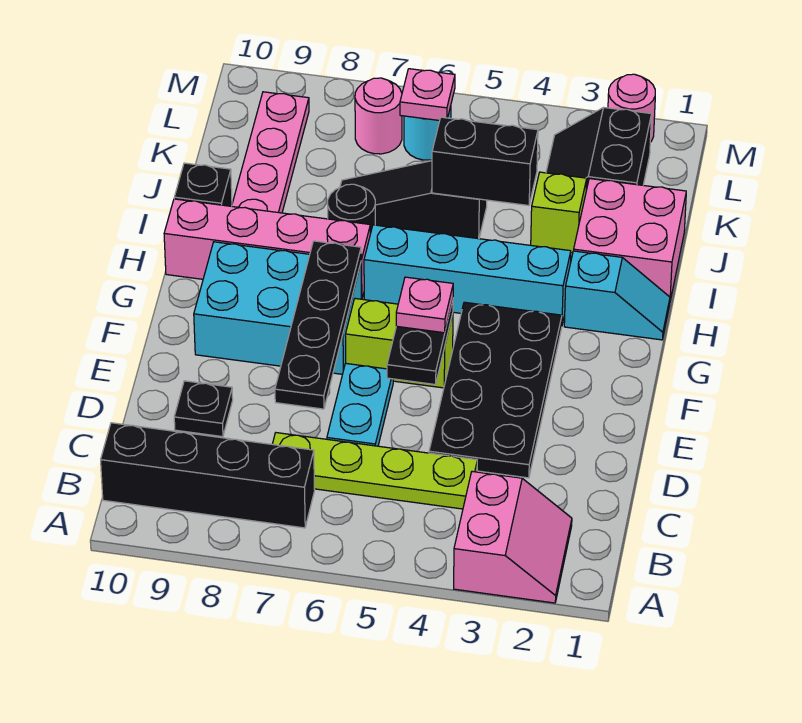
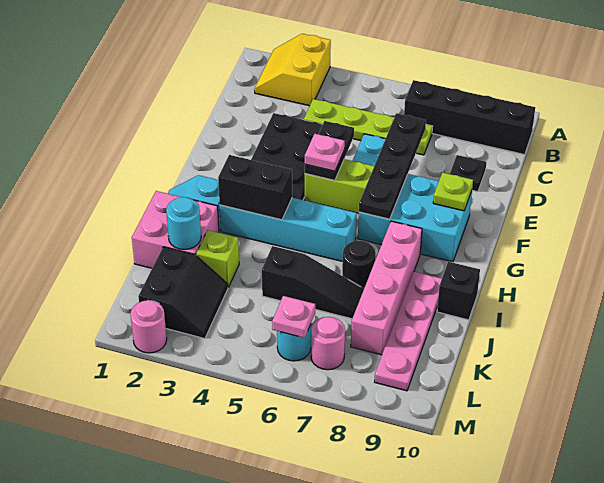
pink 2x2 slope [454,472,572,603] -> yellow 2x2 slope [254,34,331,106]
none -> lime 1x1 plate [433,173,473,211]
pink 1x4 brick [164,199,370,299] -> pink 1x4 brick turned to [351,221,422,355]
none -> cyan 1x1 round brick [166,197,201,249]
black 1x2 brick [432,117,538,206] -> black 1x2 brick moved to [218,155,292,220]

